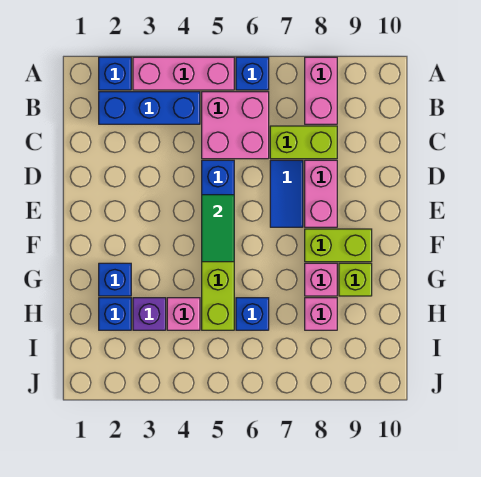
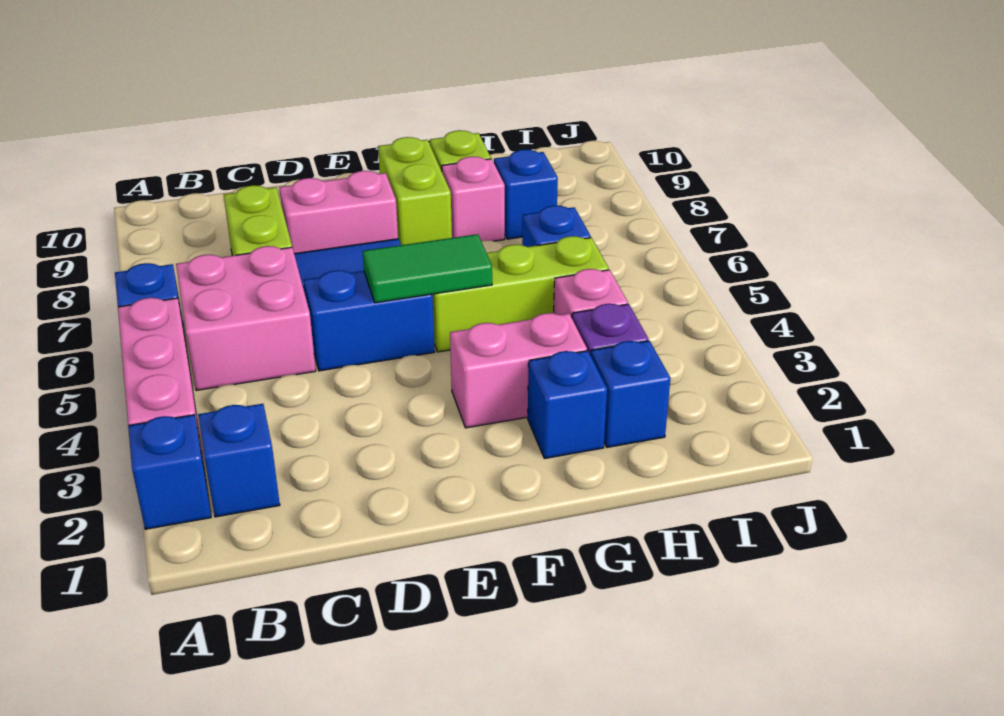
pink 1x2 brick [305,57,337,124] -> pink 1x2 brick moved to [450,313,587,428]
blue 1x3 brick [99,92,200,124] -> blue 1x1 brick [198,404,280,517]
pink 1x1 brick [305,298,337,330] -> blue 1x1 brick [494,150,558,239]

